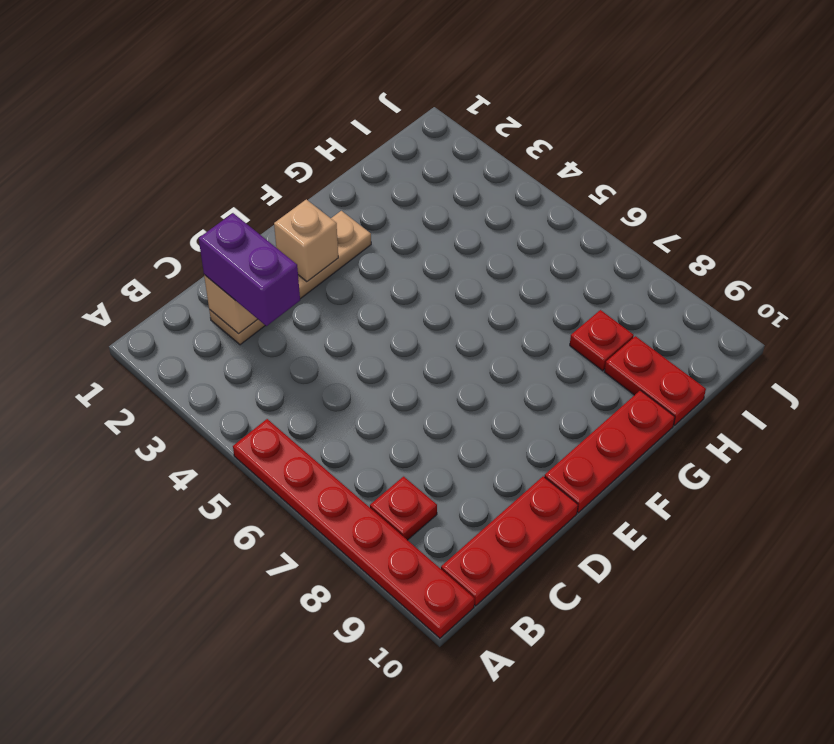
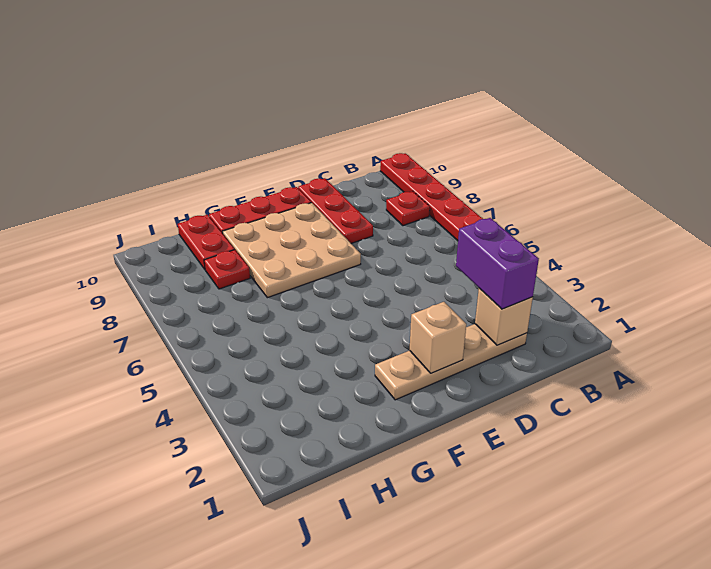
red 1x3 plate [441,476,578,606] -> red 1x3 plate turned to [298,178,373,243]
none -> tan 3x3 plate [223,203,361,298]

